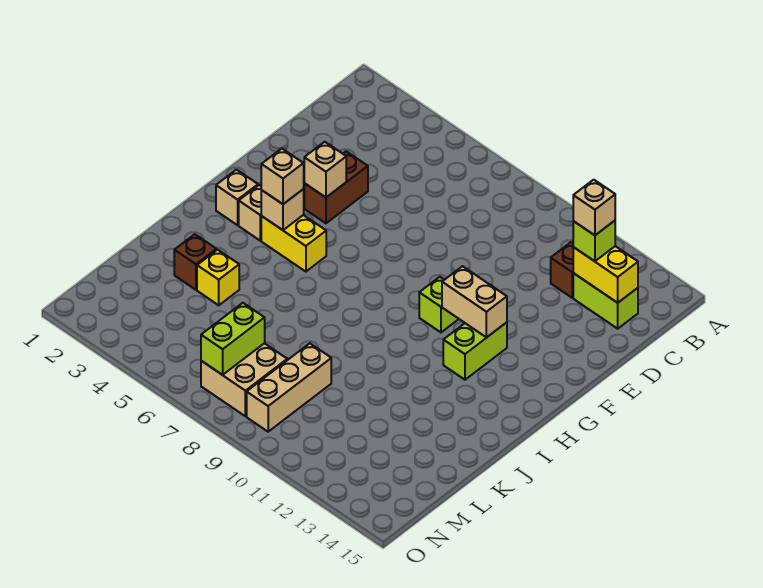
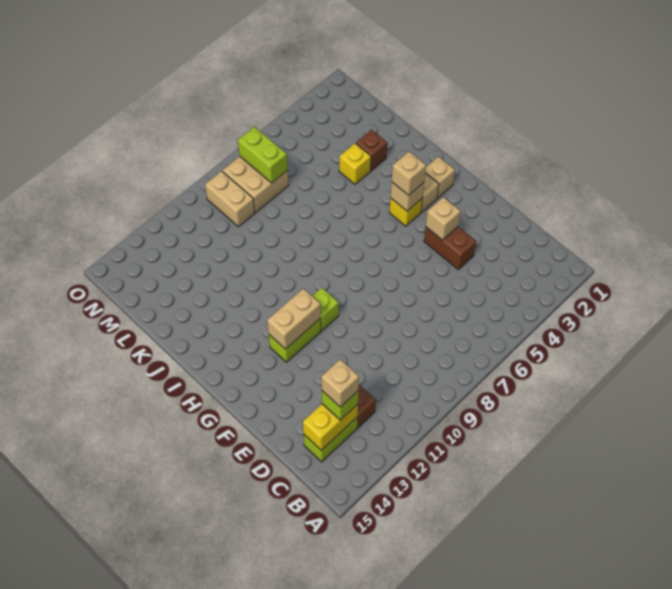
lime 1x2 brick [443,322,507,380] -> lime 1x2 brick turned to [269,318,321,362]
yellow 1x2 brick [261,215,326,272] -> yellow 1x1 brick [390,198,423,226]
tan 1x3 brick [247,343,331,432] -> tan 1x2 brick [205,171,255,227]

